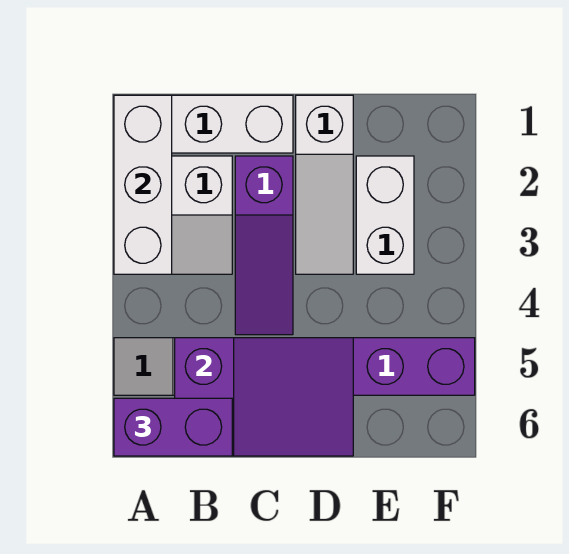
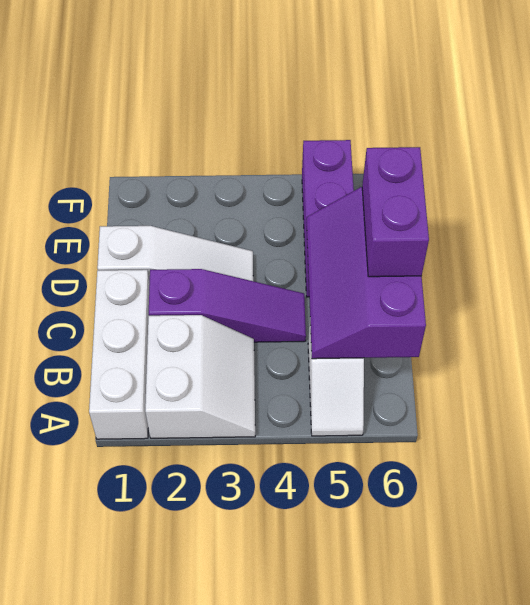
white 1x3 brick [114,95,172,274] -> none
purple 1x2 brick [114,398,232,456] -> purple 1x2 brick moved to [362,147,429,277]
purple 2x3 slope [175,338,353,456] -> purple 2x3 slope turned to [307,187,426,359]
white 1x2 brick [356,156,414,274] -> none

